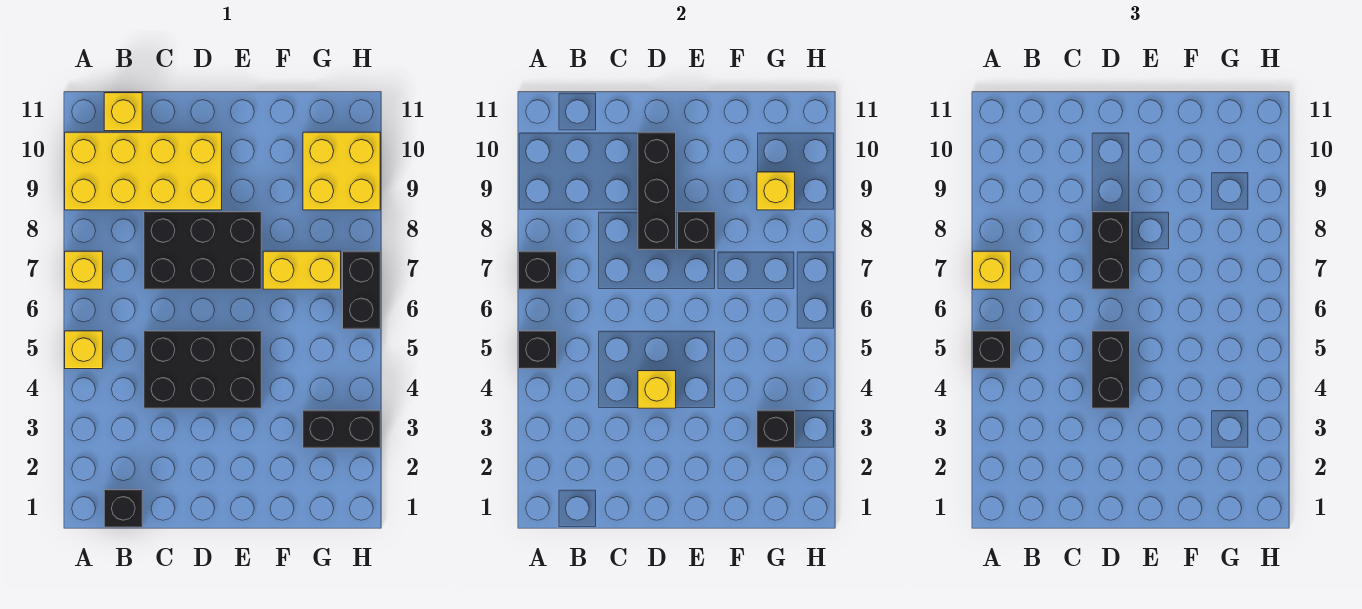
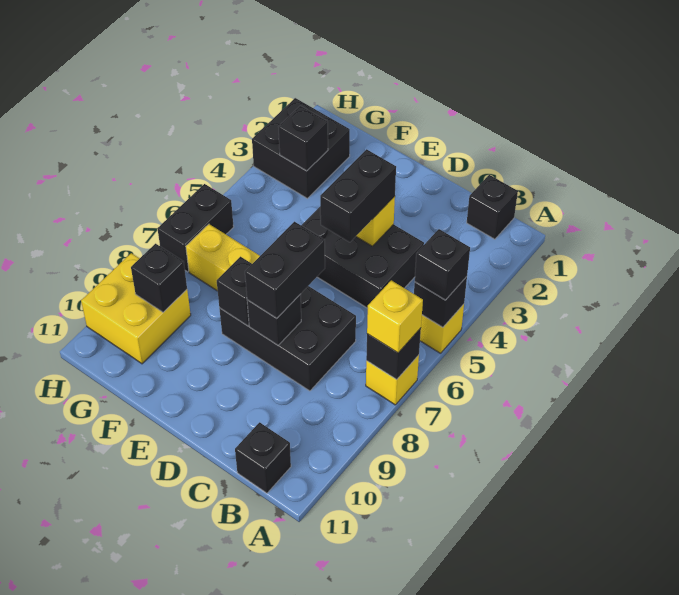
yellow 2x4 brick [65,132,222,210] -> none
yellow 1x1 brick [104,93,142,131] -> black 1x1 brick [235,422,291,493]
black 1x3 brick [638,132,676,250] -> black 1x1 brick [247,294,301,345]
black 1x2 brick [303,410,380,448] -> black 2x2 brick [252,98,350,199]
yellow 1x1 brick [757,172,795,210] -> black 1x1 brick [131,244,187,312]

